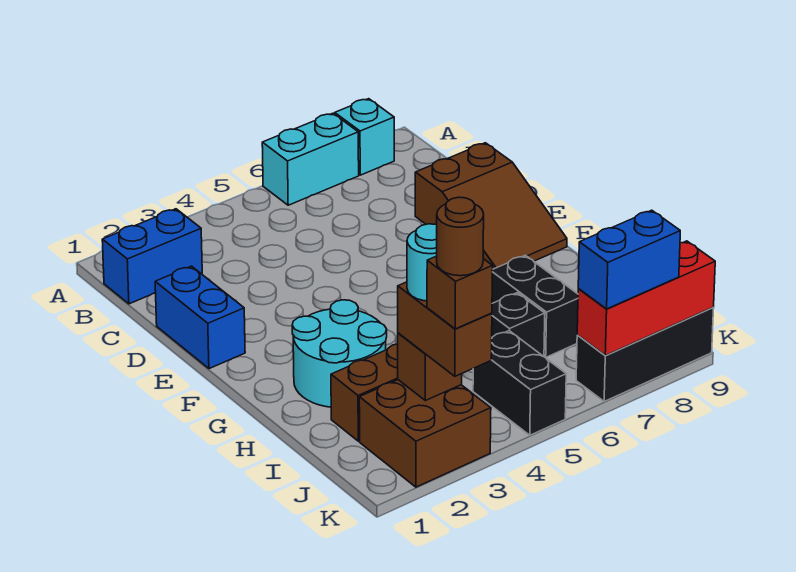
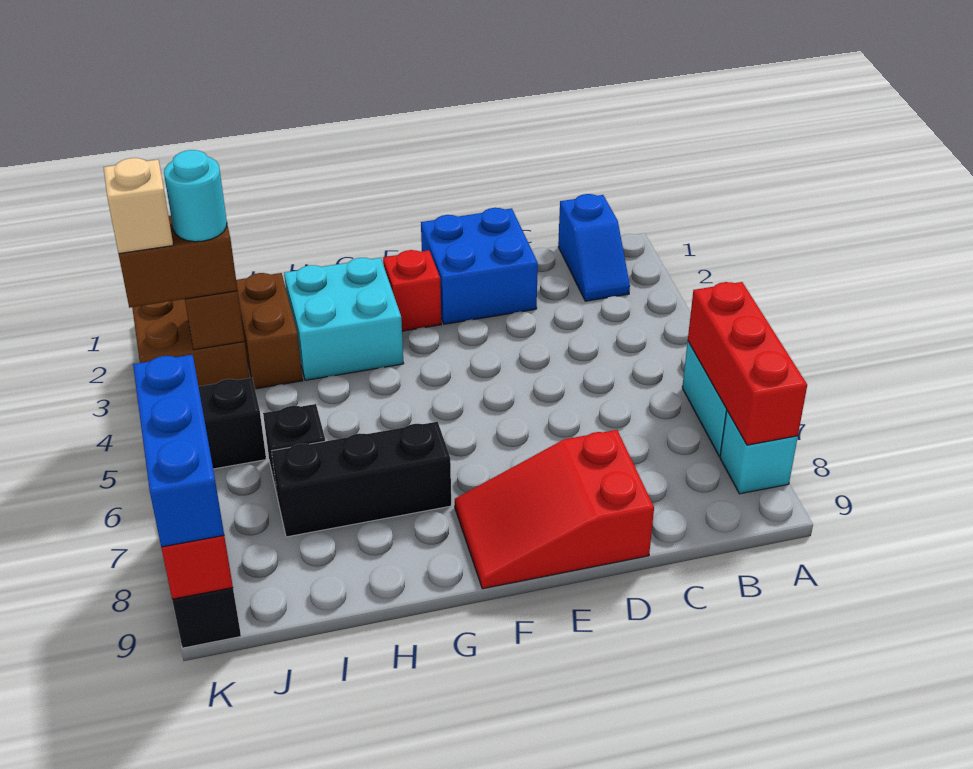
none -> red 1x3 brick [688,282,807,445]
blue 1x2 brick [102,209,202,304] -> blue 1x2 slope [558,194,630,301]
blue 1x2 brick [155,266,245,369] -> blue 2x2 brick [421,208,538,324]
brown 2x3 slope [415,143,567,269] -> red 2x3 slope [455,430,654,589]
none -> red 1x1 brick [383,250,441,331]
cyan 2x2 round brick [292,300,387,407] -> cyan 2x2 brick [284,258,404,380]
black 1x2 brick [492,255,578,357] -> black 1x3 brick [271,422,451,537]
brown 1x1 brick [427,256,493,329] -> tan 1x1 brick [103,158,173,254]
brown 1x1 round brick [437,197,484,276] -> none
blue 1x2 brick [578,210,680,309] -> blue 1x3 brick [133,355,224,547]

